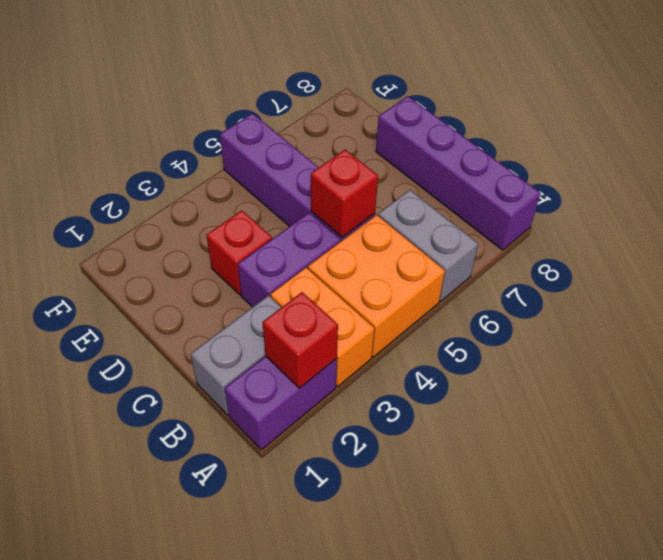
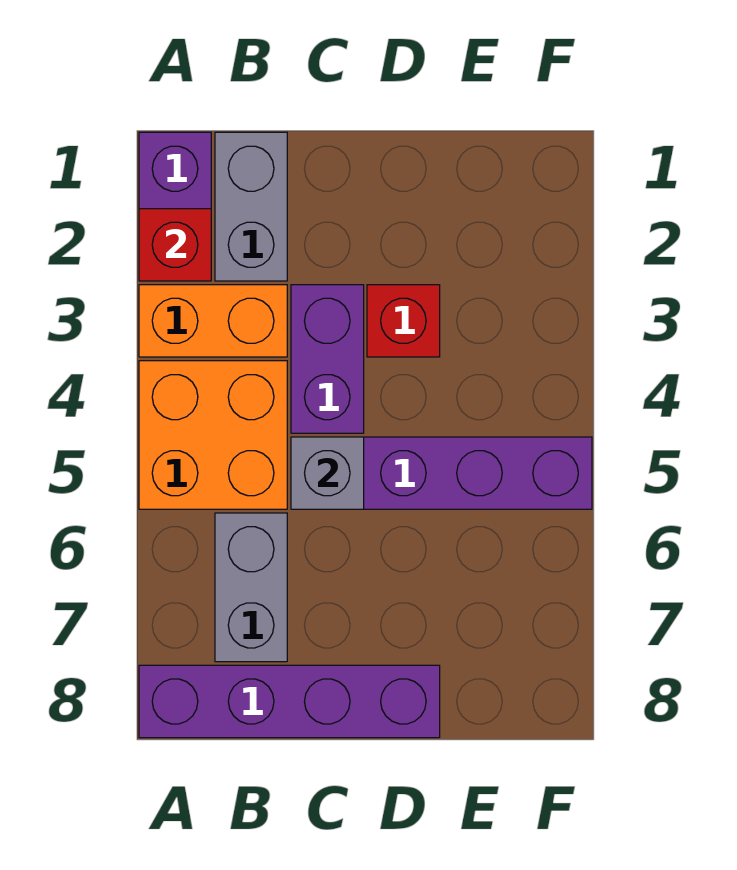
grey 1x2 brick [378,190,478,301] -> grey 1x2 brick turned to [215,513,287,662]
red 1x1 brick [311,150,378,237] -> grey 1x1 brick [291,437,364,509]

